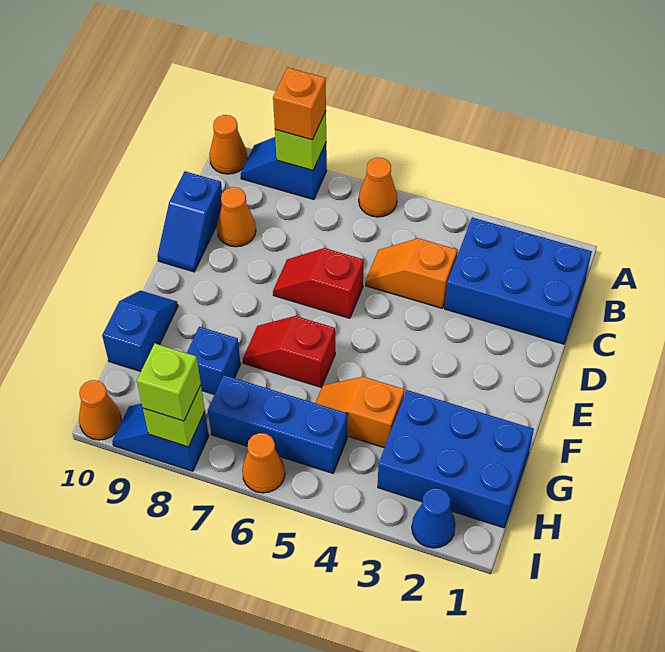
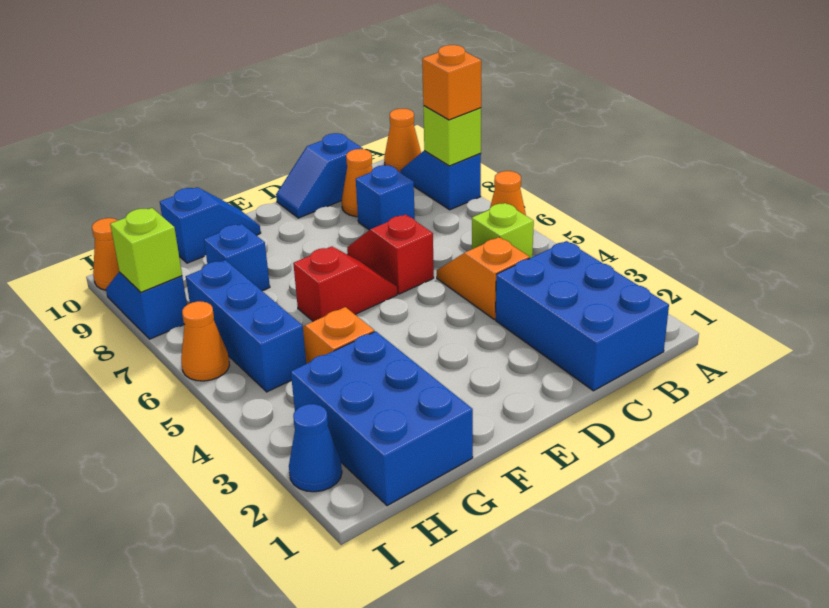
none -> blue 1x1 brick [356,165,415,230]
red 1x2 slope [243,316,335,387] -> red 1x2 slope turned to [293,247,397,321]
lime 1x1 brick [137,344,201,421] -> lime 1x1 brick moved to [472,203,534,258]

